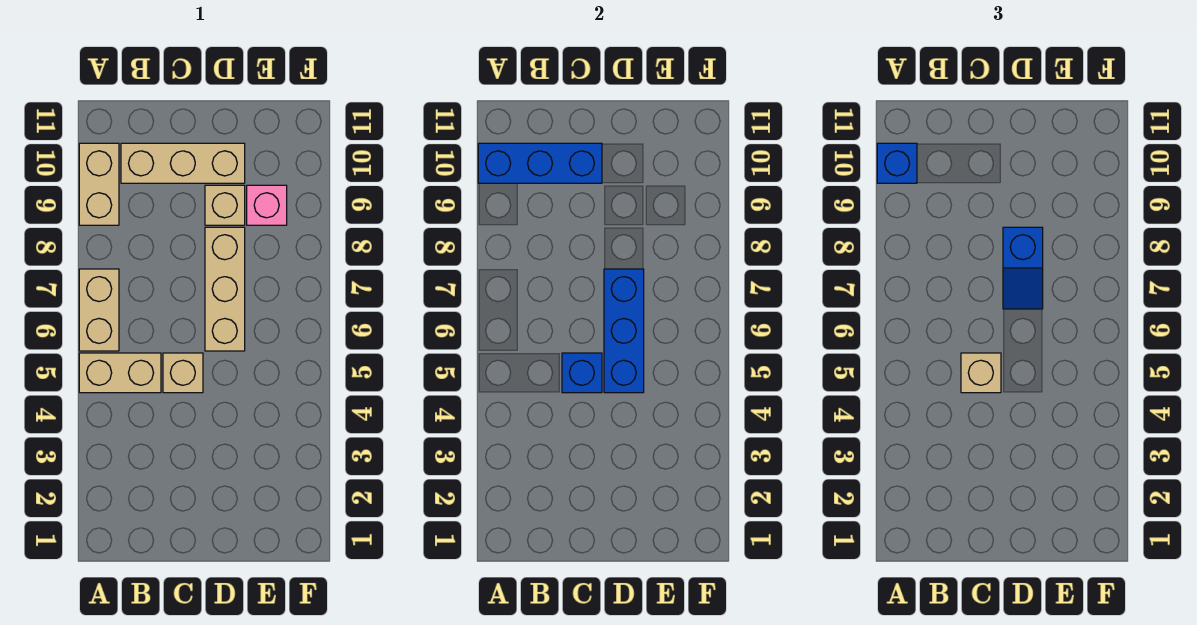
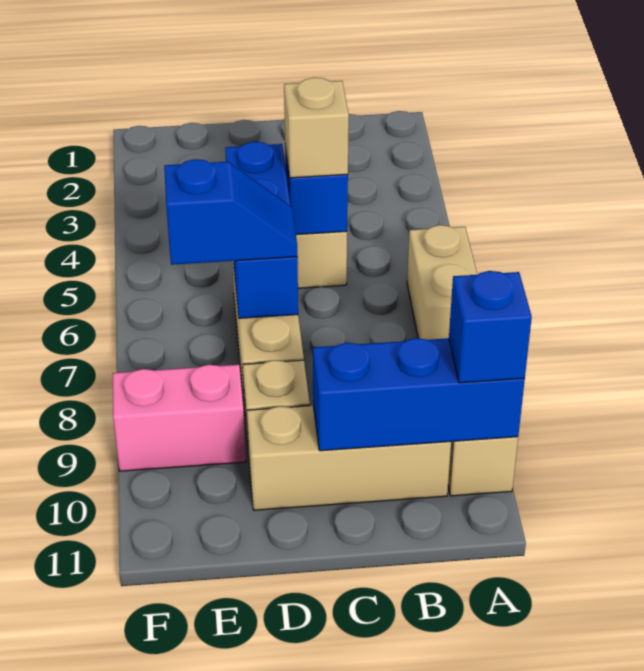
tan 1x2 brick [79,353,161,393] -> none
blue 1x2 slope [1003,227,1043,309] -> blue 1x2 slope turned to [164,159,297,265]
pink 1x1 brick [247,185,287,225] -> pink 1x2 brick [113,365,246,471]

